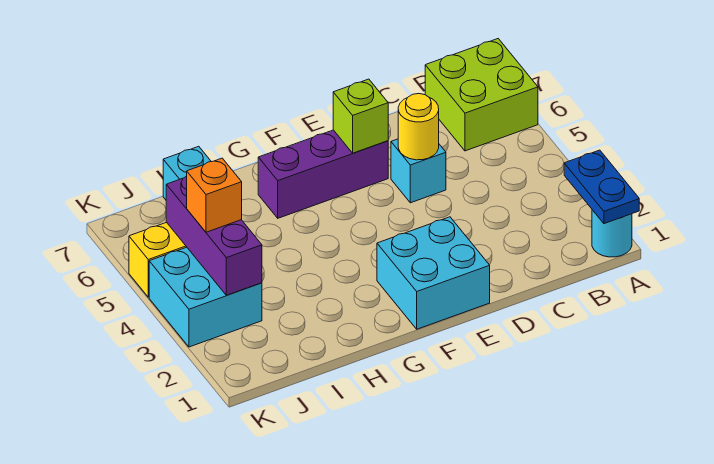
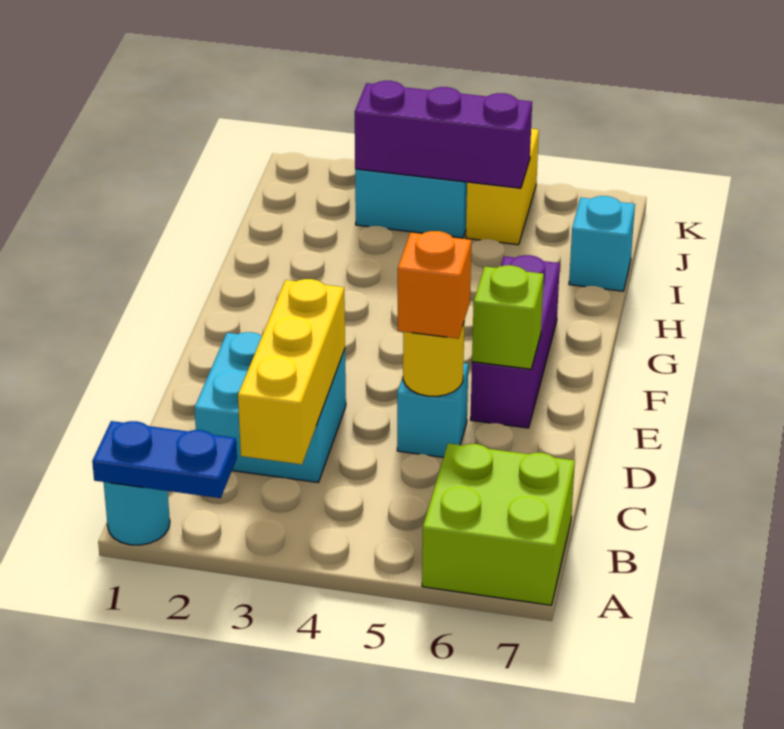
none -> yellow 1x3 brick [238,279,345,464]
cyan 2x2 brick [377,217,490,329] -> cyan 2x2 brick moved to [195,332,346,482]
orange 1x1 brick [187,158,242,232] -> orange 1x1 brick moved to [398,231,472,339]

